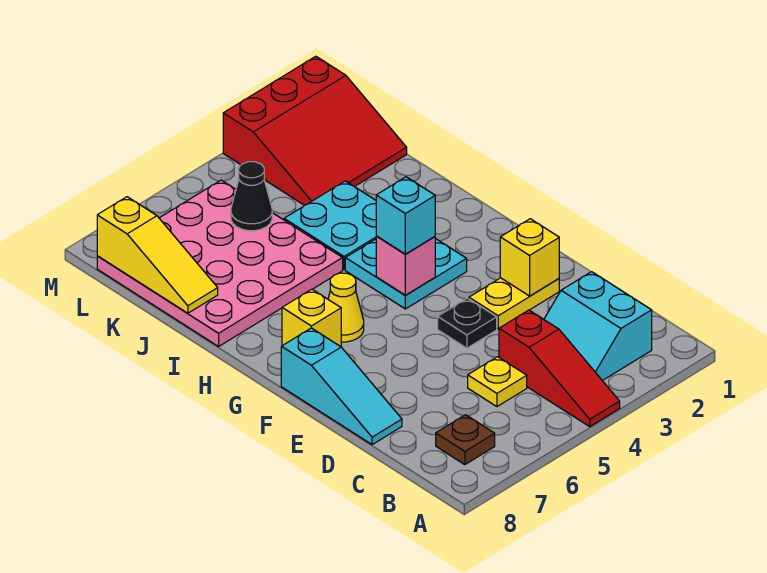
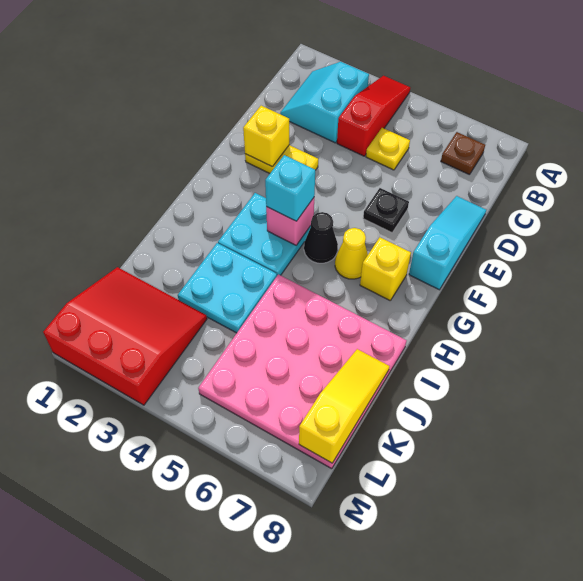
cyan 2x2 slope [544,272,652,381] -> cyan 2x2 slope turned to [280,62,369,143]
black 1x1 plate [438,298,497,348] -> black 1x1 plate moved to [363,188,409,233]
black 1x1 cone [231,162,272,231] -> black 1x1 cone moved to [304,212,338,263]

